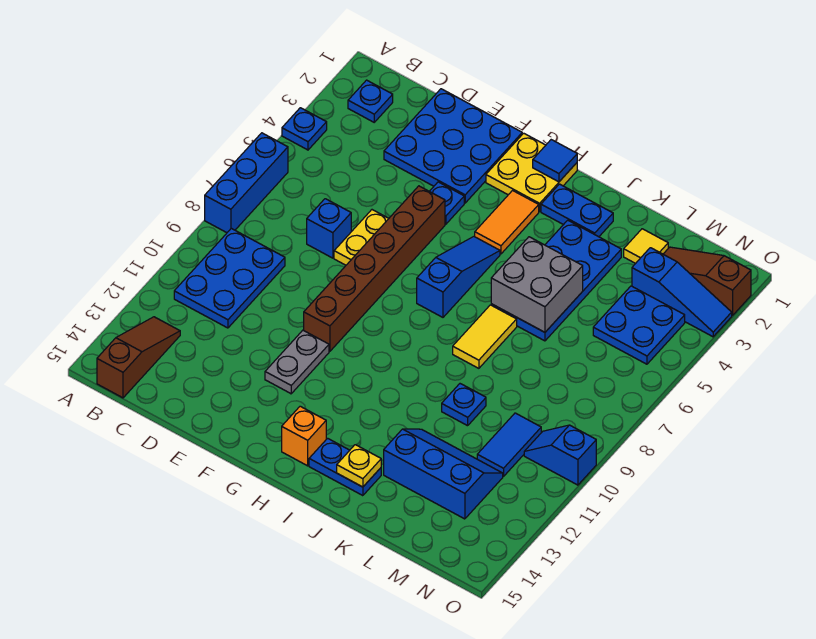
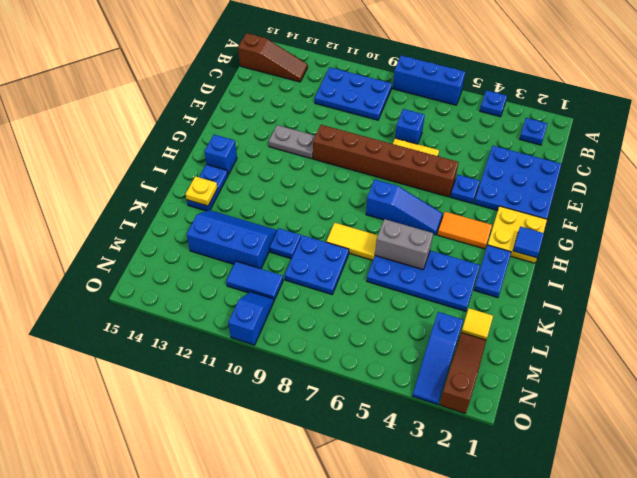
orange 1x1 brick [282,406,326,466] -> blue 1x1 brick [205,135,237,175]
grey 2x2 brick [491,237,583,332] -> grey 1x2 brick [375,219,433,270]
blue 2x3 slope [384,429,503,519] -> blue 2x3 slope turned to [187,210,277,269]
blue 2x2 plate [593,286,685,364] -> blue 2x2 plate moved to [285,235,349,295]

